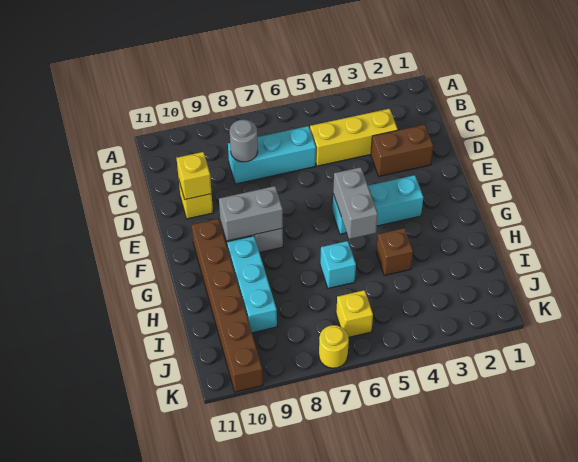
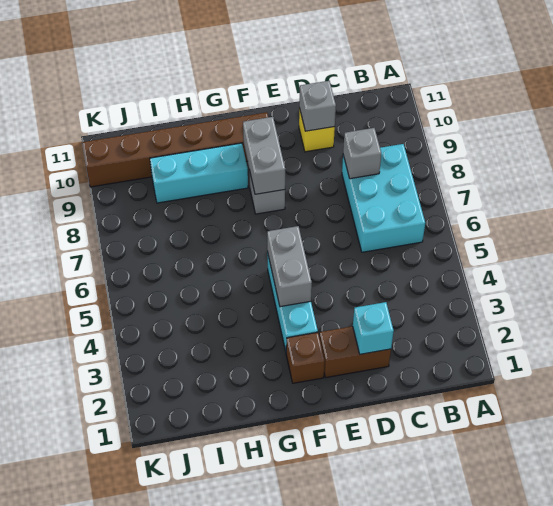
yellow 1x3 brick [310,109,398,166] -> none
cyan 1x3 brick [228,126,316,184] -> cyan 2x3 brick [342,144,425,252]
grey 1x1 round brick [230,120,258,162] -> grey 1x1 brick [343,128,381,179]
brown 1x2 brick [371,125,433,176] -> brown 1x2 brick turned to [319,326,391,378]
yellow 1x1 brick [177,152,212,200] -> grey 1x1 brick [299,81,336,131]
grey 1x2 brick [333,167,378,239] -> grey 1x2 brick turned to [267,226,312,307]
brown 1x1 brick [376,228,413,275] -> brown 1x1 brick moved to [286,332,325,383]
cyan 1x1 brick [320,241,356,288] -> cyan 1x1 brick moved to [353,302,394,354]
yellow 1x1 brick [336,290,373,337] -> none
yellow 1x1 round brick [319,325,349,368] -> none

